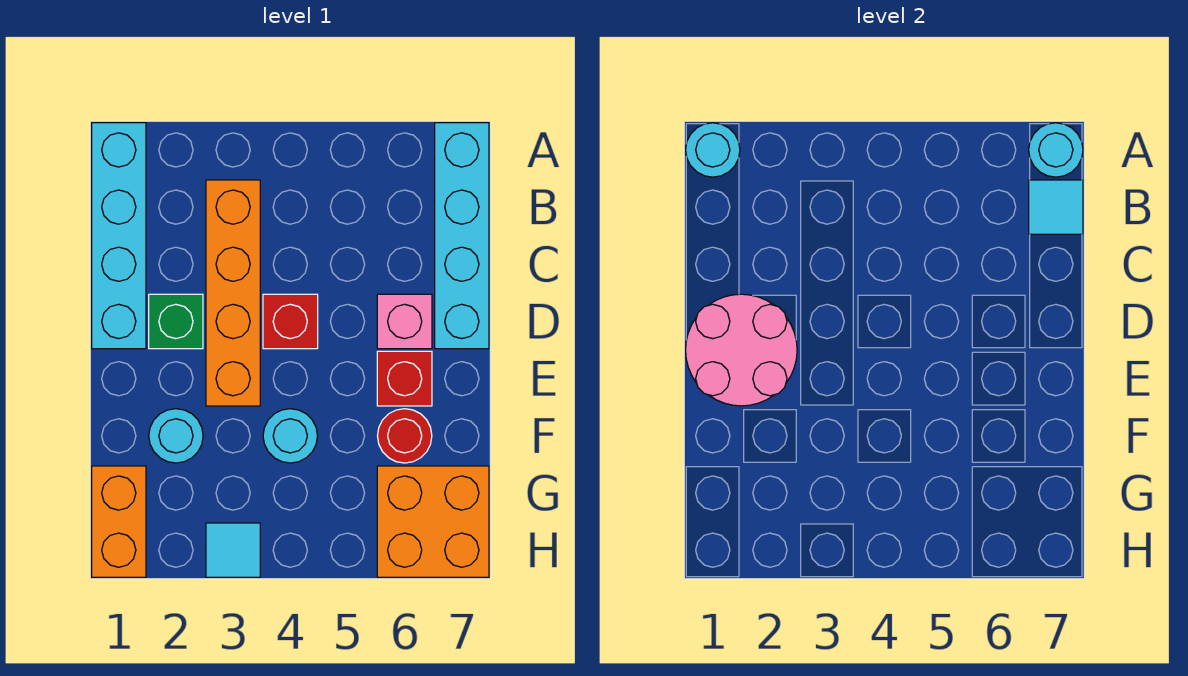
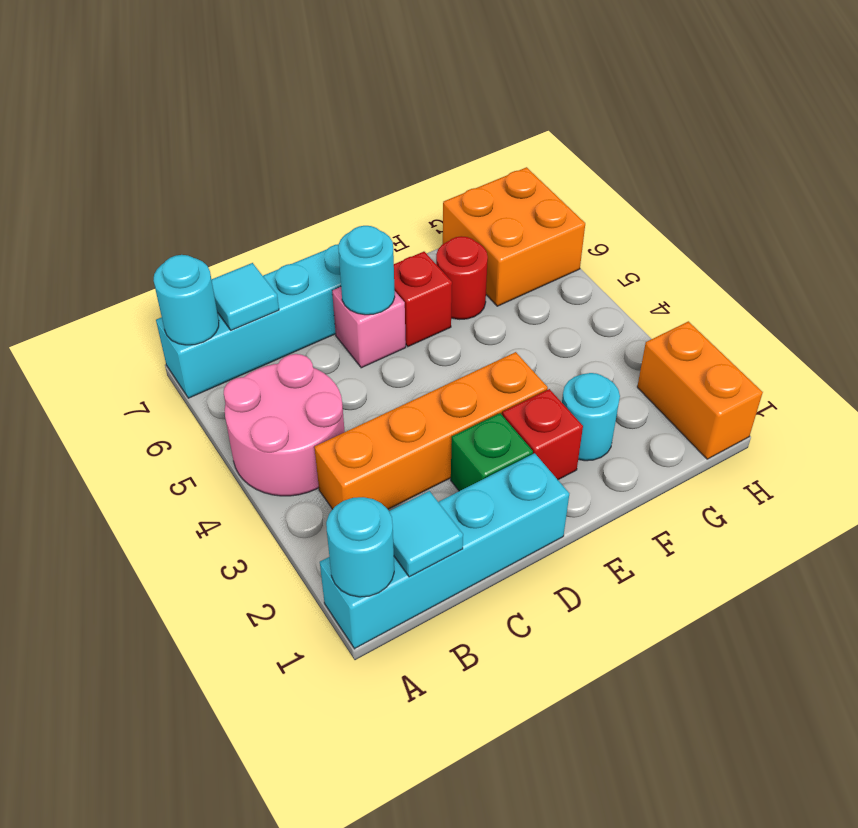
pink 2x2 round brick [686,294,797,406] -> pink 2x2 round brick moved to [224,354,345,496]
red 1x1 brick [263,294,318,349] -> red 1x1 brick moved to [502,389,583,480]
cyan 1x1 round brick [263,409,317,463] -> cyan 1x1 round brick moved to [338,226,395,315]
orange 1x2 brick [92,466,146,577] -> orange 1x2 brick turned to [637,321,763,459]
cyan 1x1 tile [206,523,260,577] -> cyan 1x1 tile moved to [389,491,463,577]

